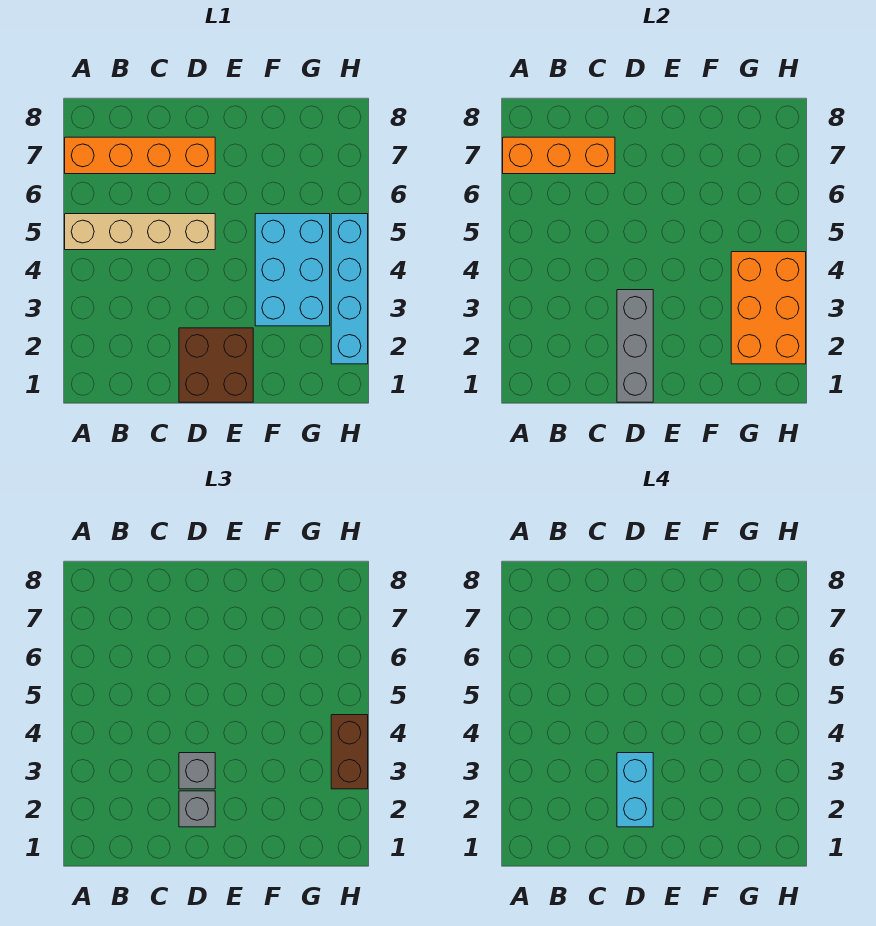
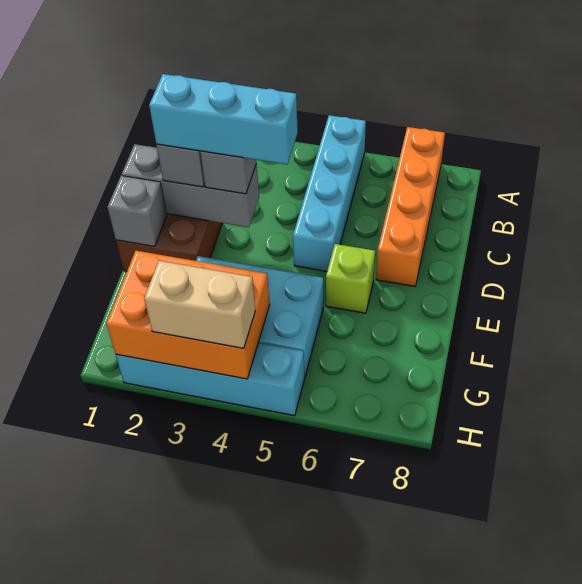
tan 1x4 brick [65,214,215,250] -> cyan 1x4 brick [293,115,366,271]
orange 1x3 brick [503,137,615,174] -> none
cyan 1x2 brick [617,753,653,827] -> cyan 1x3 brick [149,74,298,164]
none -> grey 1x1 brick [108,176,167,246]
none -> lime 1x1 brick [326,244,375,313]
brown 1x2 brick [331,715,368,789] -> tan 1x2 brick [144,261,255,348]

